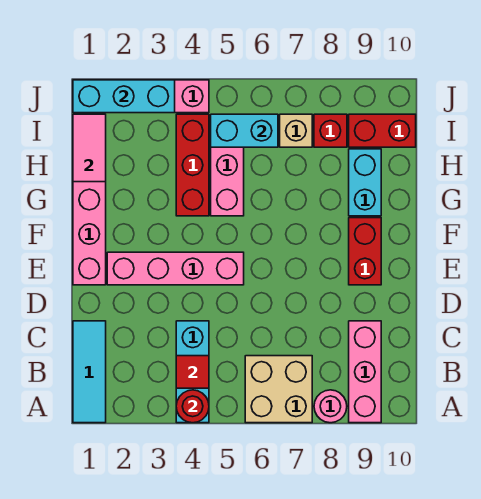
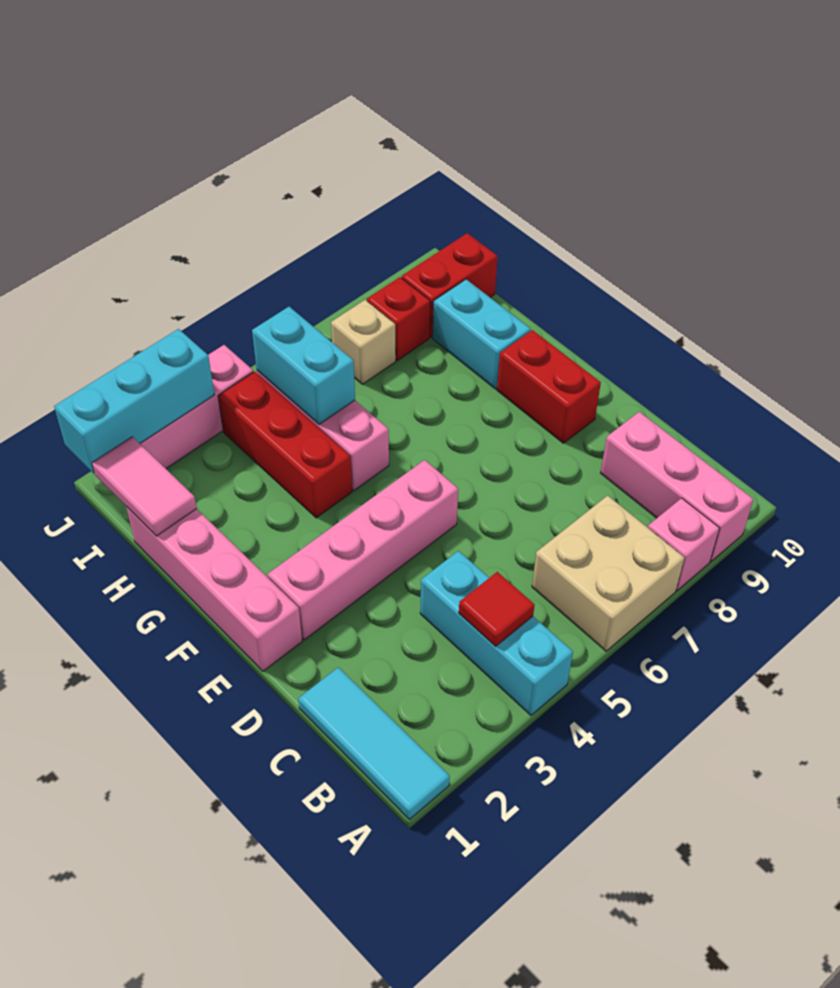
red 1x1 round brick [176,390,209,423] -> none
pink 1x1 round brick [314,390,347,423] -> pink 1x1 brick [648,498,720,590]
cyan 1x2 brick [211,114,278,147] -> cyan 1x2 brick turned to [252,307,355,424]

